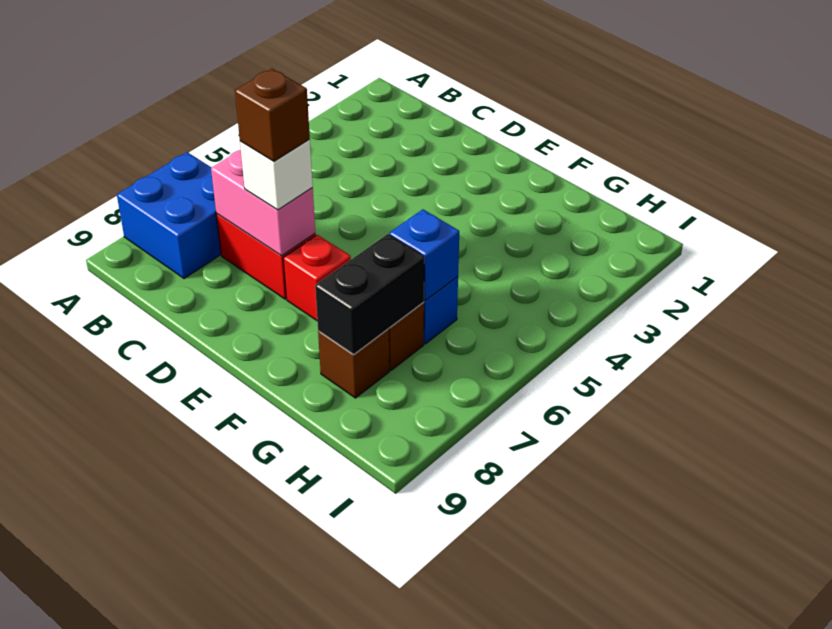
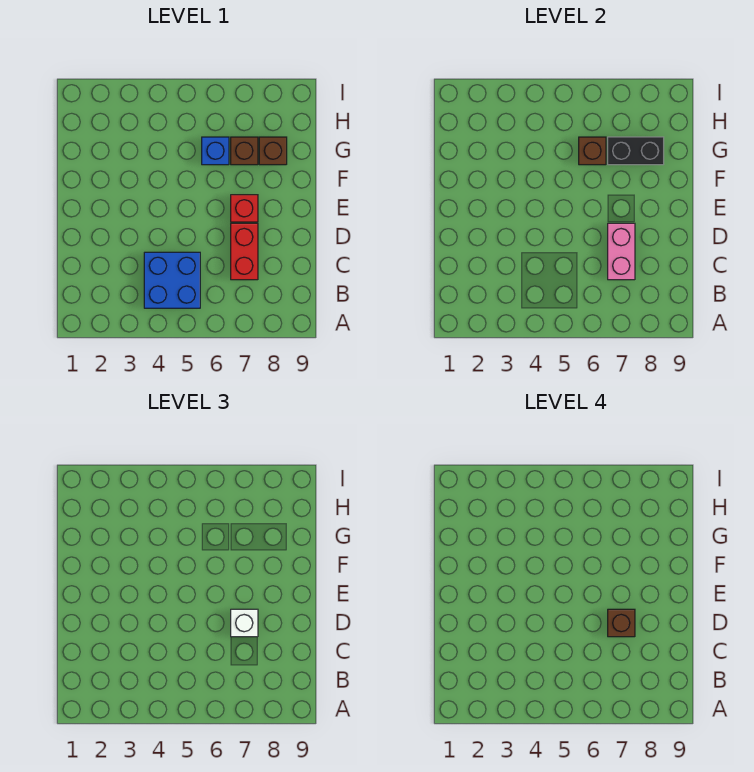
blue 2x2 brick [117,152,221,279] -> blue 2x2 brick moved to [144,252,200,308]
blue 1x1 brick [389,209,459,301] -> brown 1x1 brick [579,137,606,165]

